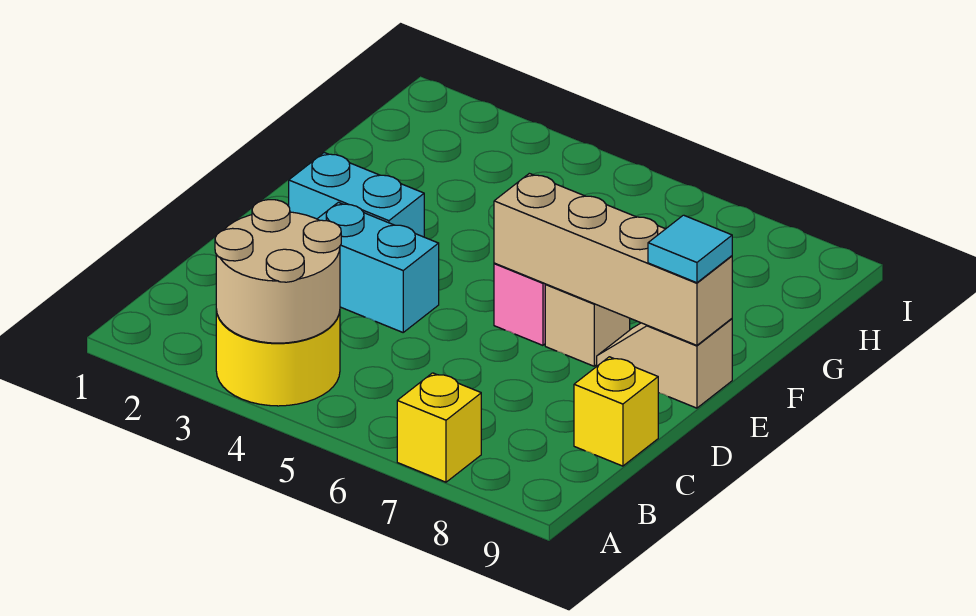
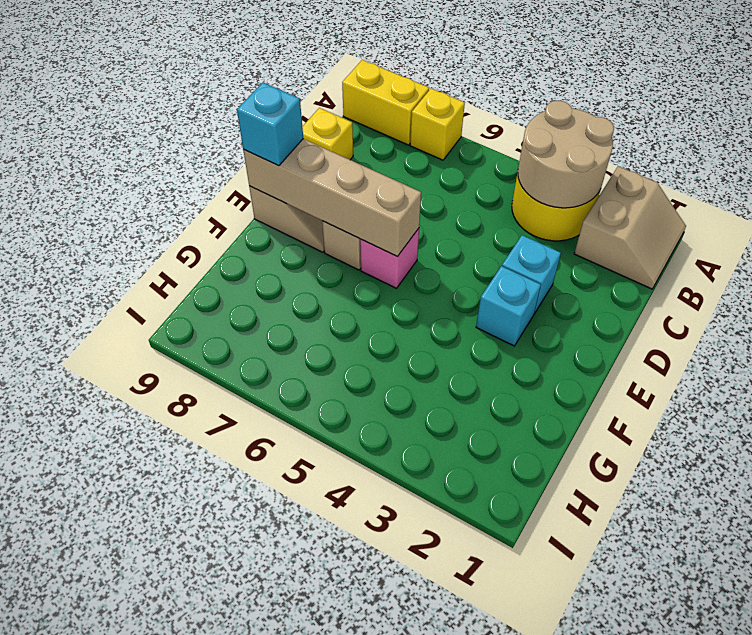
none -> tan 2x2 slope [574,166,686,289]
none -> yellow 1x2 brick [342,60,429,145]
cyan 1x2 brick [318,202,439,332] -> cyan 1x1 brick [502,235,561,314]
cyan 1x2 brick [289,153,424,237] -> cyan 1x1 brick [476,266,541,346]
cyan 1x1 tile [648,215,732,283] -> cyan 1x1 brick [237,82,303,166]

